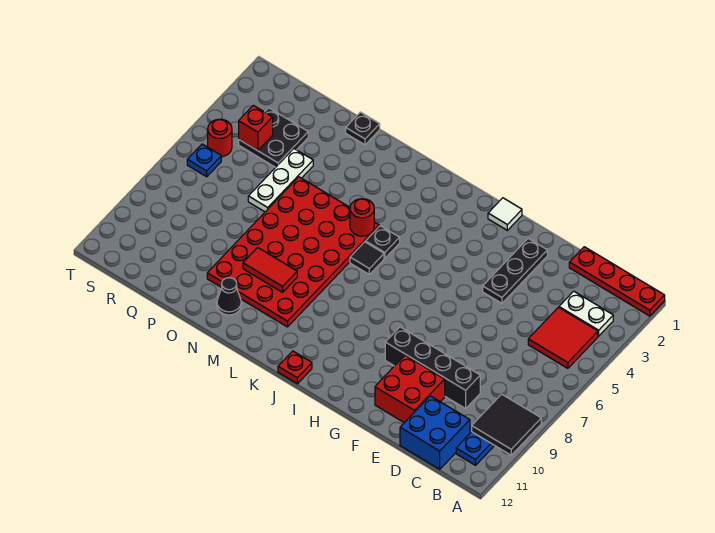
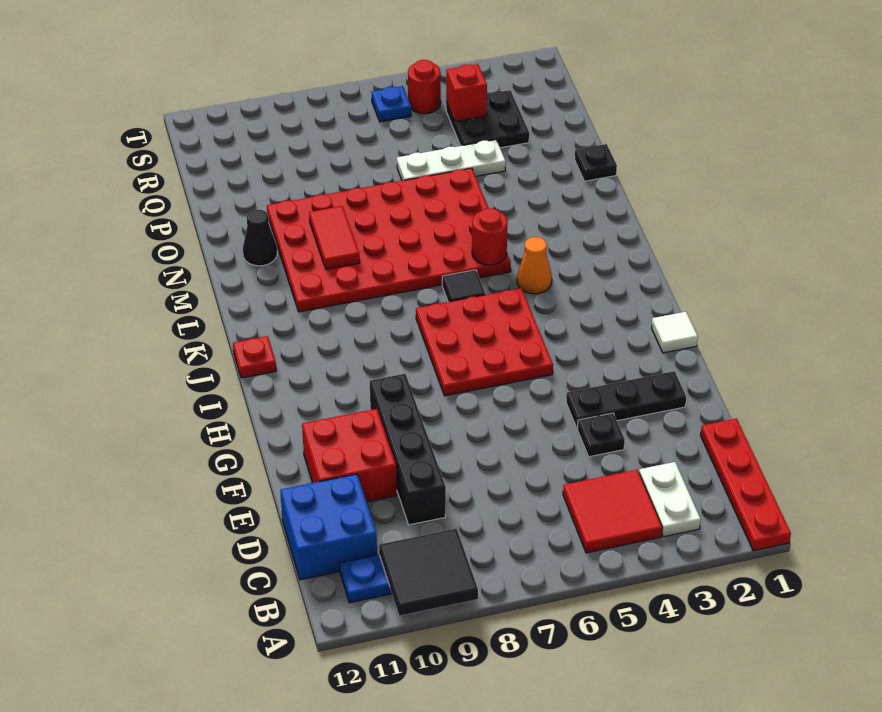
none -> red 3x3 plate [416,288,553,396]
none -> orange 1x1 cone [517,237,552,294]
black 1x1 plate [366,226,400,258] -> black 1x1 plate moved to [577,413,625,457]

